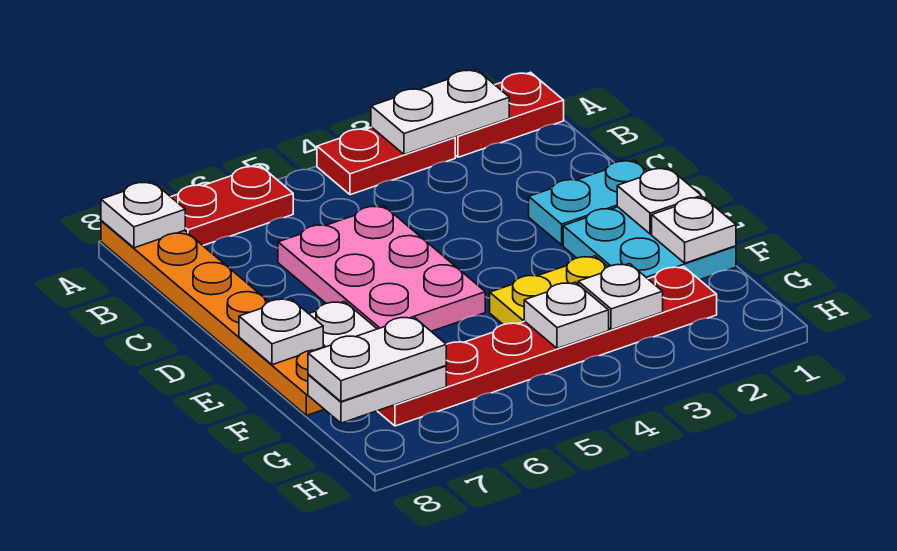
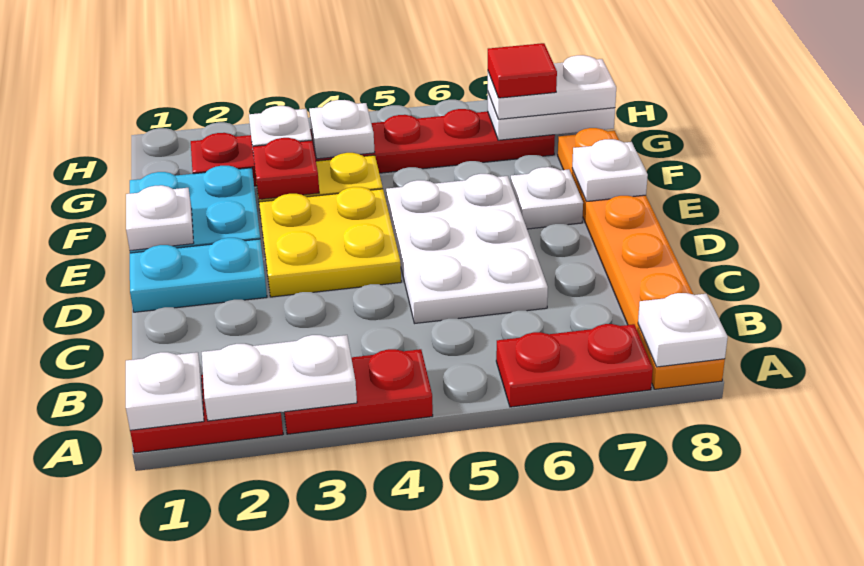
pink 2x3 plate [278,206,485,331] -> white 2x3 plate [386,174,548,323]
none -> yellow 2x2 plate [259,187,401,297]
white 1x1 plate [652,197,736,263] -> white 1x1 plate moved to [126,352,204,430]
none -> red 1x1 plate [253,138,319,199]
none -> red 1x1 tile [488,43,557,98]

